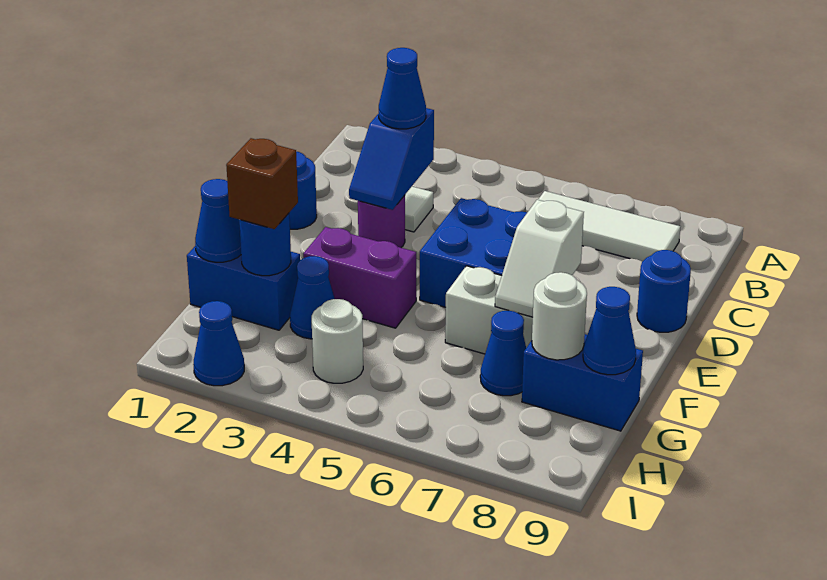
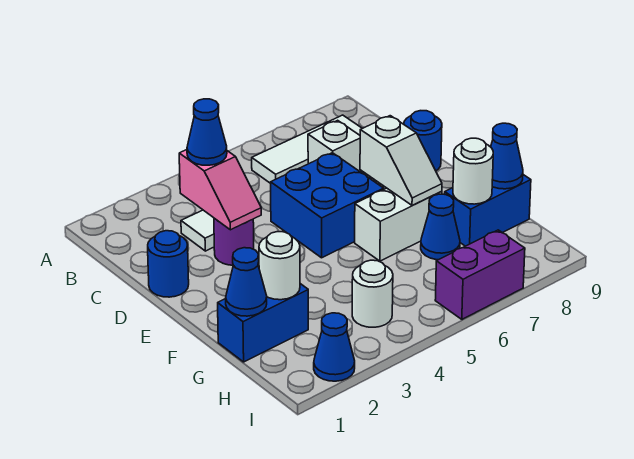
blue 1x2 slope [349,108,434,210] -> pink 1x2 slope [179,150,261,230]
none -> white 1x1 brick [308,120,362,173]
purple 1x2 brick [303,227,416,328] -> purple 1x2 brick moved to [435,230,525,319]
blue 1x1 round brick [239,213,291,276] -> white 1x1 round brick [259,231,300,300]
brown 1x1 brick [226,138,298,229] -> none
blue 1x1 cone [290,256,335,339] -> none

